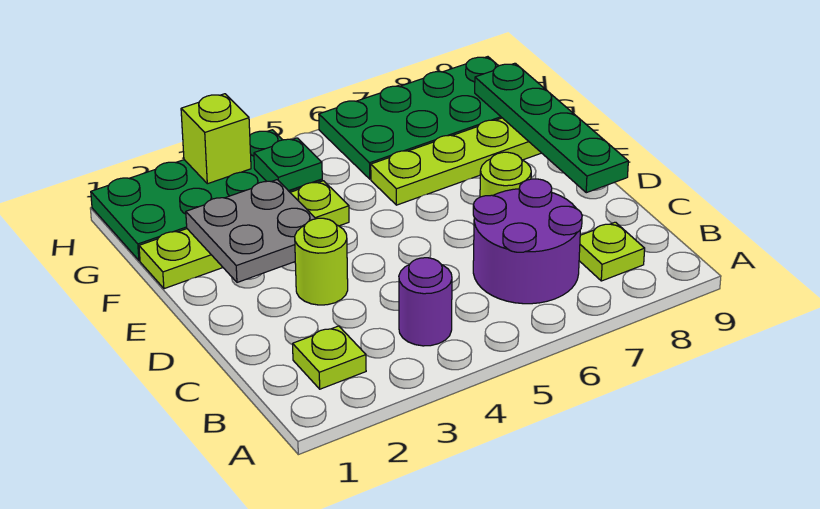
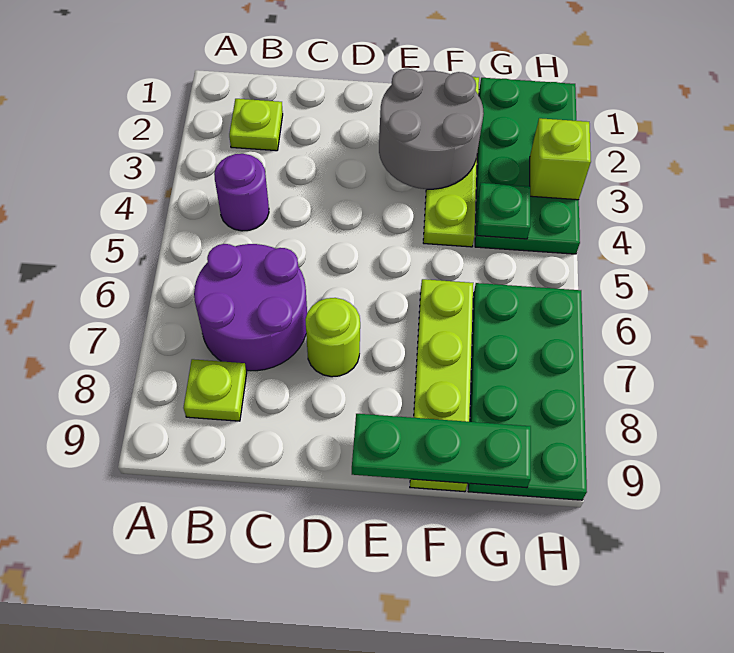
lime 1x1 round brick [295,218,348,305] -> none
green 1x4 plate [475,63,628,193] -> green 1x3 plate [352,414,531,488]
grey 2x2 plate [186,180,316,282] -> grey 2x2 round brick [379,69,484,189]

